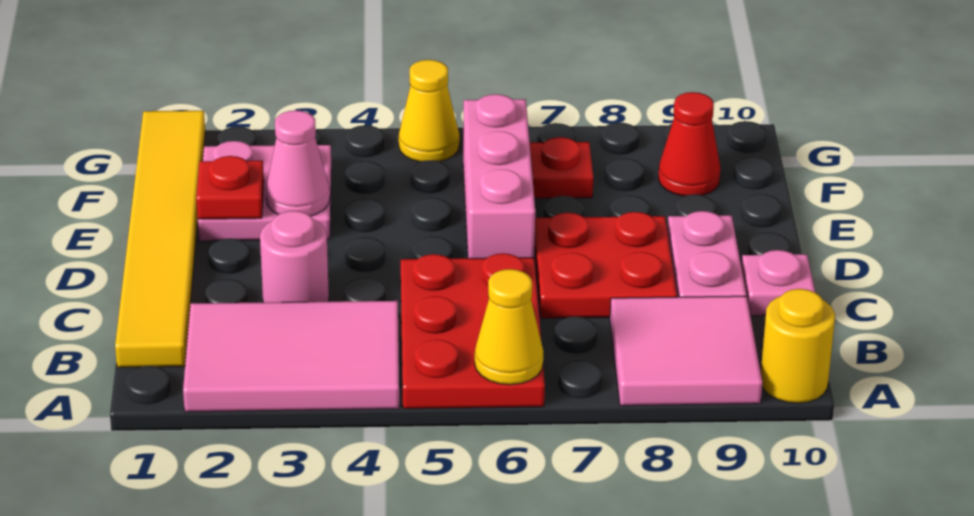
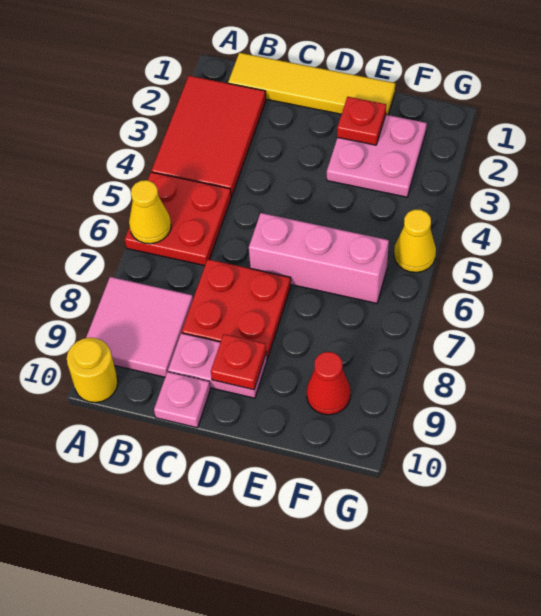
pink 2x3 tile [183,301,399,412] -> red 2x3 tile [152,76,266,197]
red 2x3 plate [401,253,545,409] -> red 2x2 plate [125,172,231,266]
yellow 1x6 tile [115,111,205,367] -> yellow 1x4 tile [228,53,395,115]
pink 1x1 round brick [260,211,329,303] -> none
pink 1x1 cone [266,110,330,216] -> none
red 1x1 plate [530,137,593,199] -> red 1x1 plate moved to [211,334,266,390]

